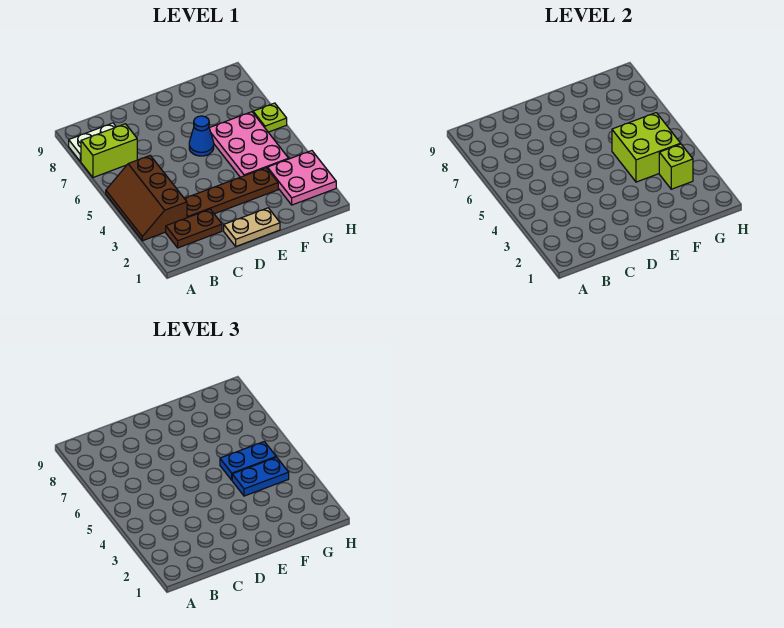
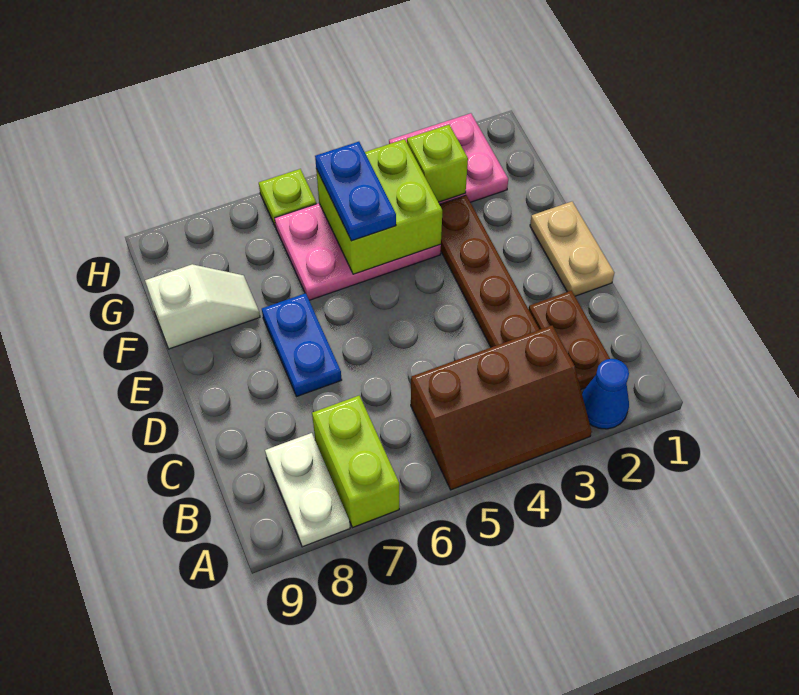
blue 1x1 cone [189,116,214,156] -> blue 1x1 cone moved to [582,359,629,429]
blue 1x2 plate [232,457,289,496] -> blue 1x2 plate moved to [262,293,342,396]
none -> white 1x2 slope [145,264,260,349]

